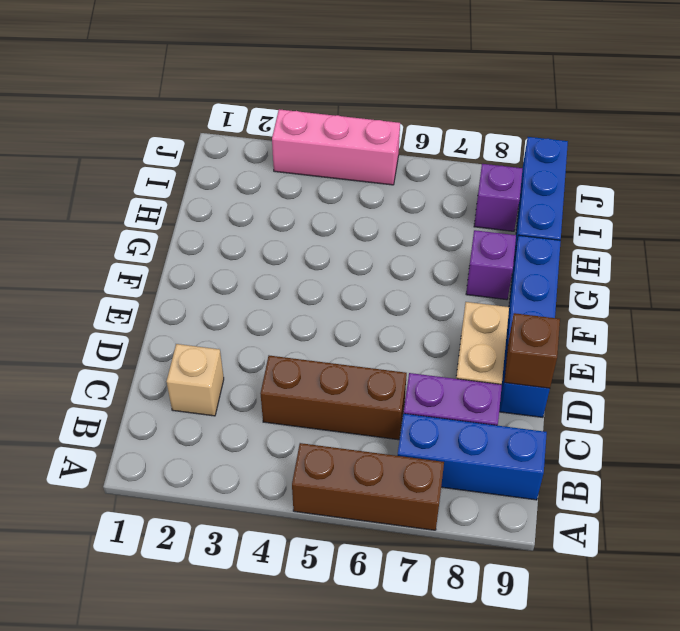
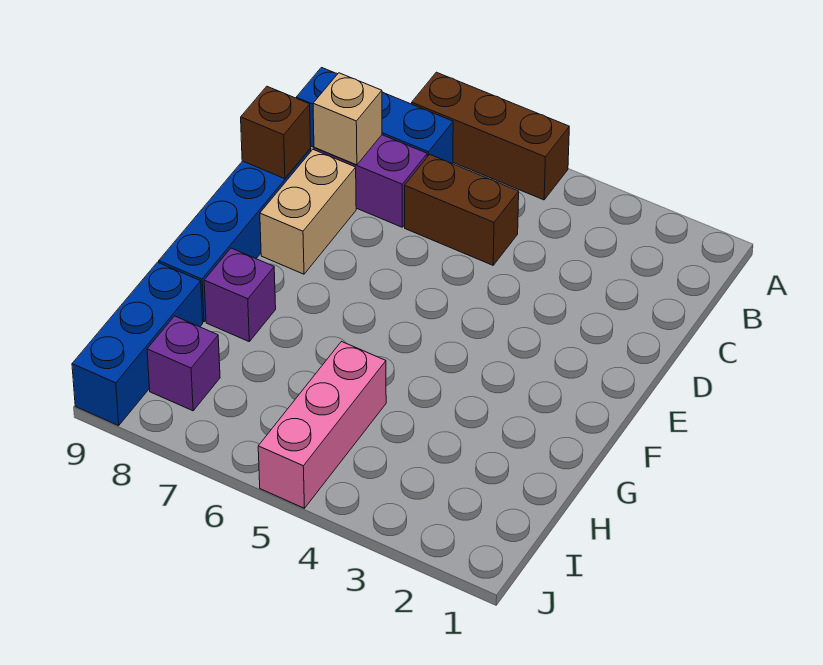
tan 1x1 brick [167,344,224,416] -> tan 1x1 brick moved to [313,73,382,165]
brown 1x3 brick [261,356,407,440] -> brown 1x2 brick [405,154,519,265]
pink 1x3 brick [272,109,400,185] -> pink 1x3 brick turned to [258,342,386,508]

